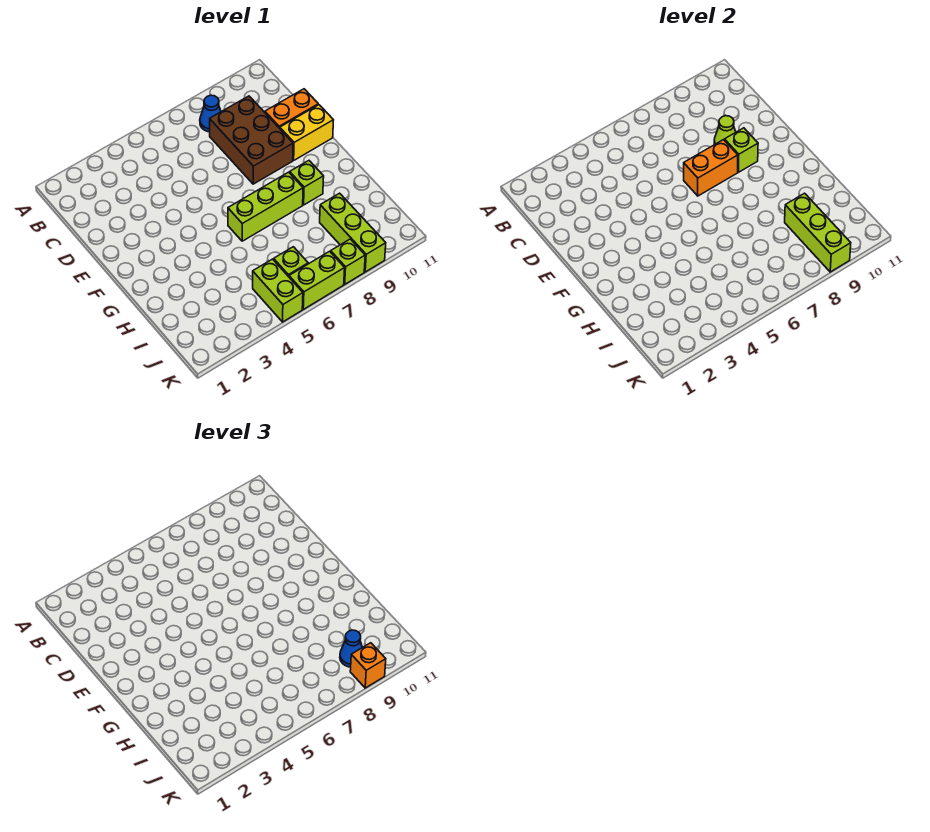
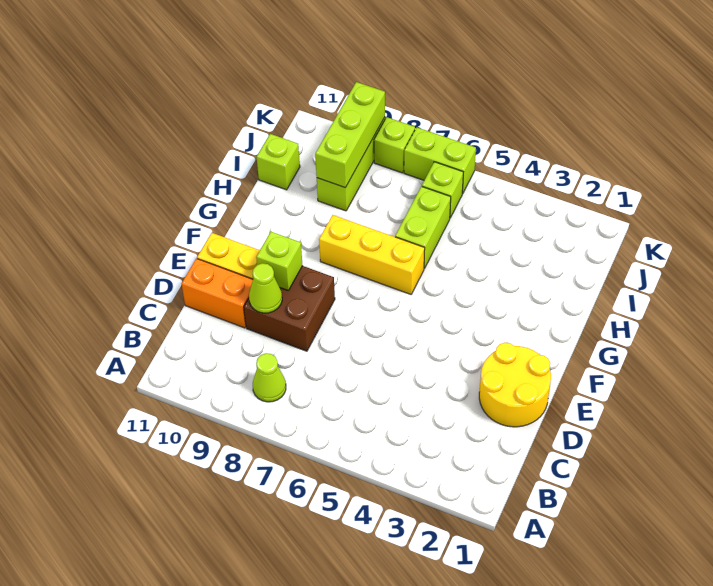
blue 1x1 cone [200,95,221,132] -> lime 1x1 cone [253,353,286,402]
brown 2x3 brick [210,96,293,184] -> brown 2x2 brick [244,266,335,351]
none -> yellow 2x2 round brick [479,342,551,427]
orange 1x2 brick [684,140,738,196] -> none
lime 1x3 brick [228,172,303,241] -> yellow 1x3 brick [319,215,425,294]
lime 1x1 brick [290,161,324,205] -> lime 1x1 brick moved to [257,134,300,190]
lime 1x2 brick [253,259,303,322] -> lime 1x2 brick moved to [395,186,451,269]
blue 1x1 cone [340,630,362,667] -> none
orange 1x1 brick [350,643,386,688] -> none

